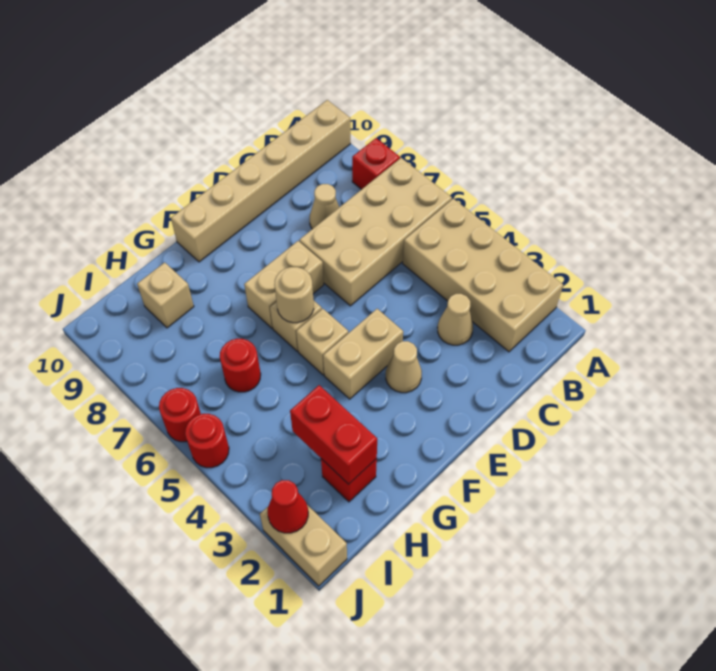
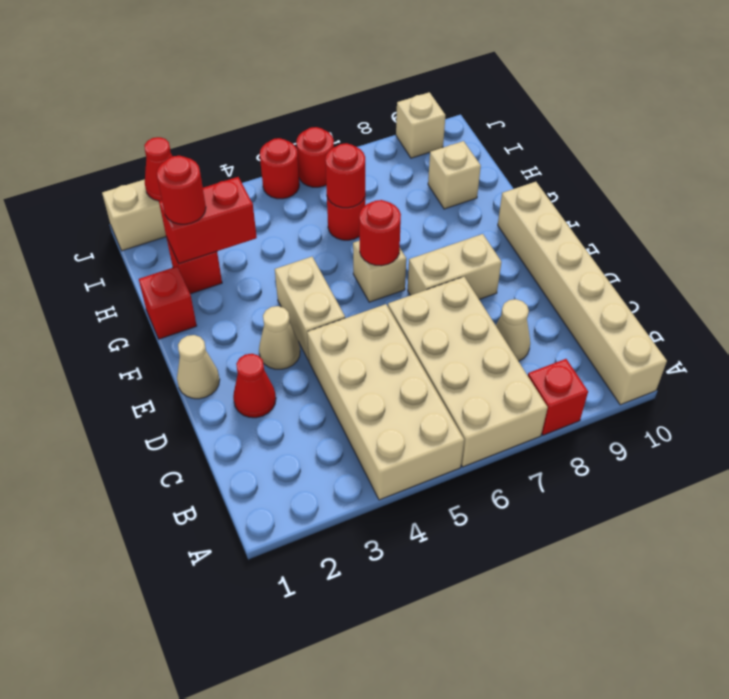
tan 2x4 brick [403,199,563,352] -> tan 2x4 brick turned to [307,304,464,500]
tan 1x1 cone [437,294,473,345] -> tan 1x1 cone moved to [177,335,220,399]
none -> red 1x1 cone [233,354,276,418]
tan 1x2 brick [244,241,324,328] -> tan 1x2 brick turned to [408,234,501,299]
tan 1x1 brick [296,309,348,375] -> tan 1x1 brick moved to [396,92,445,158]
tan 1x1 round brick [274,267,314,323] -> red 1x1 round brick [359,200,401,266]
none -> red 1x1 brick [139,266,197,339]
none -> red 1x1 round brick [157,156,206,224]
none -> red 1x1 round brick [325,143,365,208]

